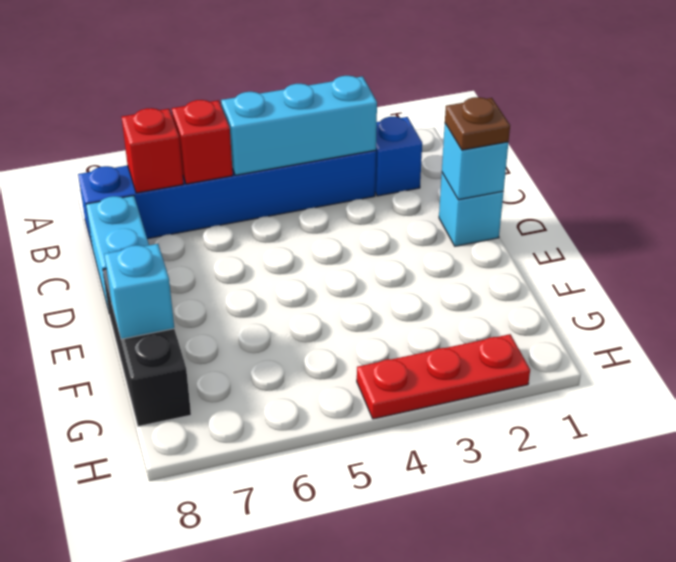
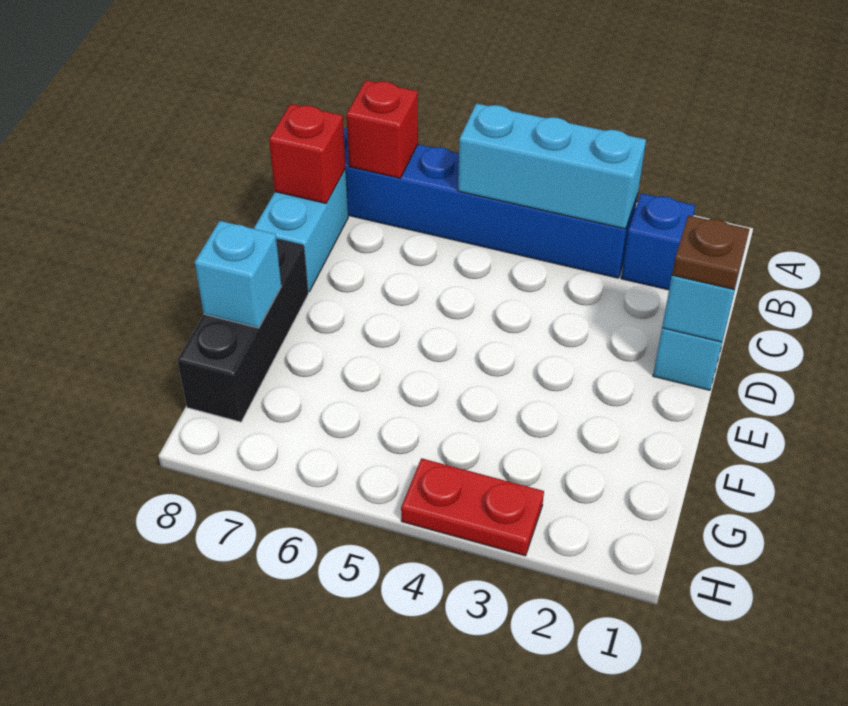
red 1x1 brick [172,100,233,184] -> red 1x1 brick moved to [269,104,346,203]
red 1x3 plate [357,334,530,419] -> red 1x2 plate [401,458,544,556]

